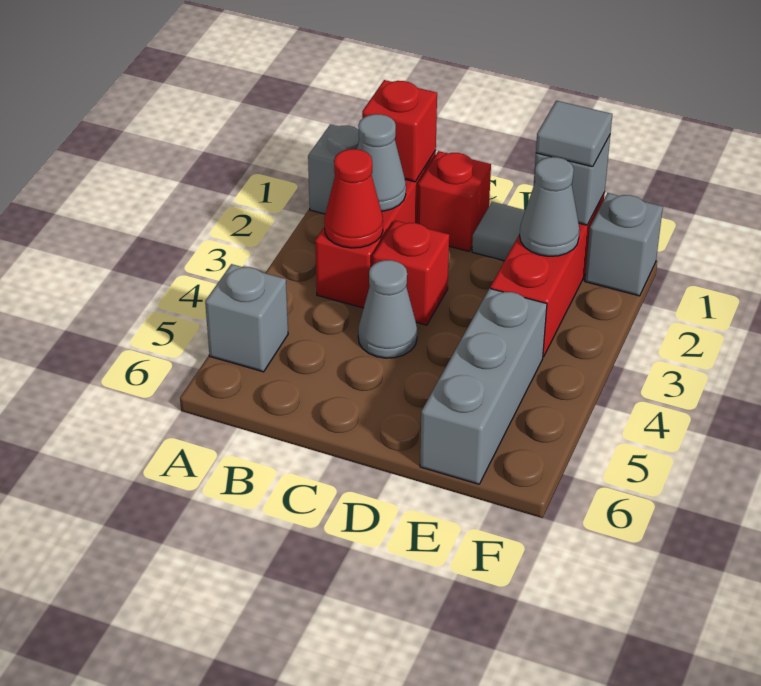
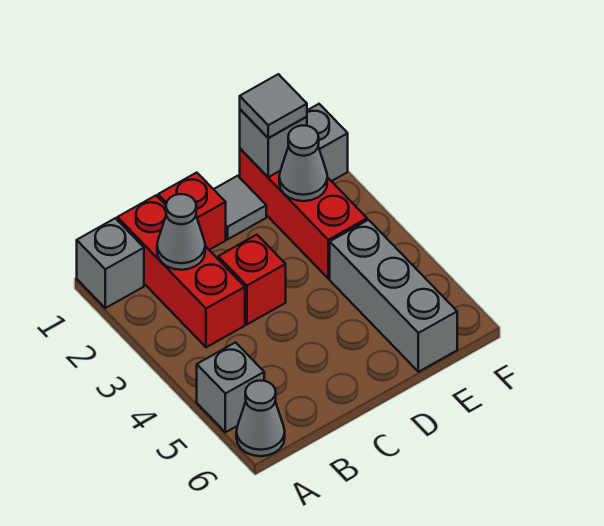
red 1x1 brick [362,80,437,182] -> none
red 1x1 cone [324,149,383,248] -> none
grey 1x1 cone [358,260,417,358] -> grey 1x1 cone moved to [236,381,285,456]

